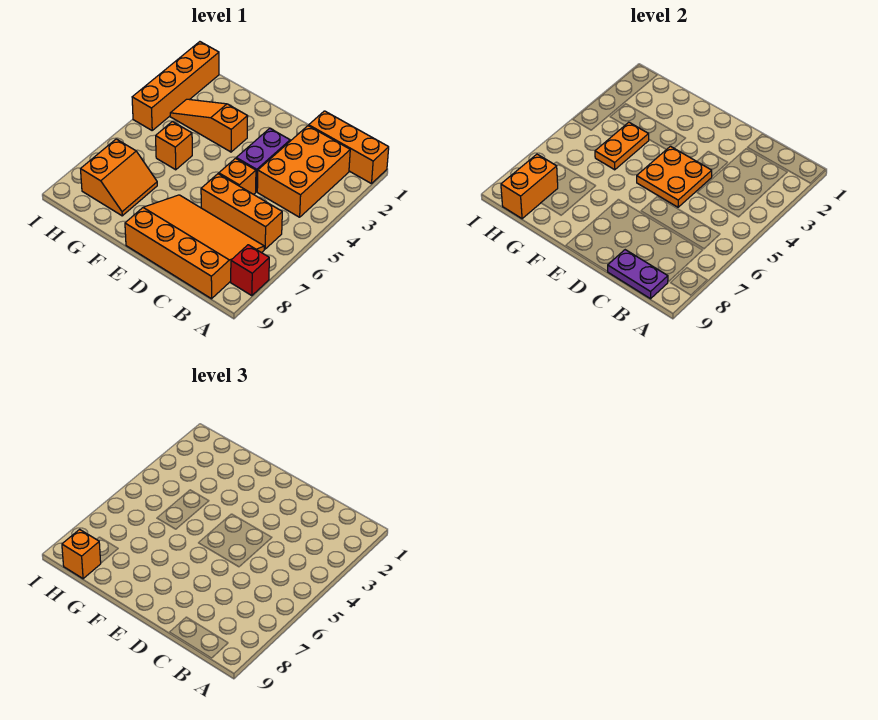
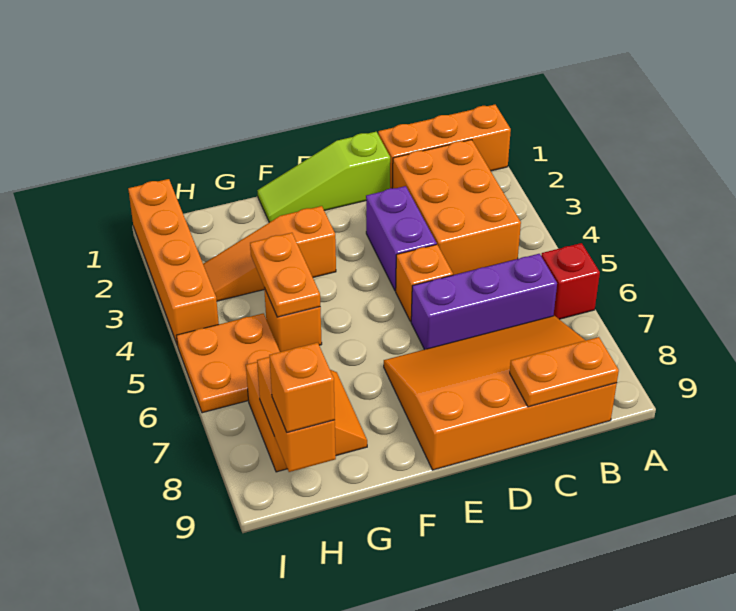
red 1x1 brick [231,245,269,296] -> red 1x1 brick moved to [541,243,600,319]
orange 1x3 brick [201,174,282,249] -> purple 1x3 brick [411,254,557,349]
purple 1x2 plate [607,250,668,299] -> orange 1x2 plate [510,337,619,407]
none -> lime 1x3 slope [257,132,390,222]
orange 2x2 plate [637,146,712,207] -> orange 2x2 plate moved to [176,313,280,413]

